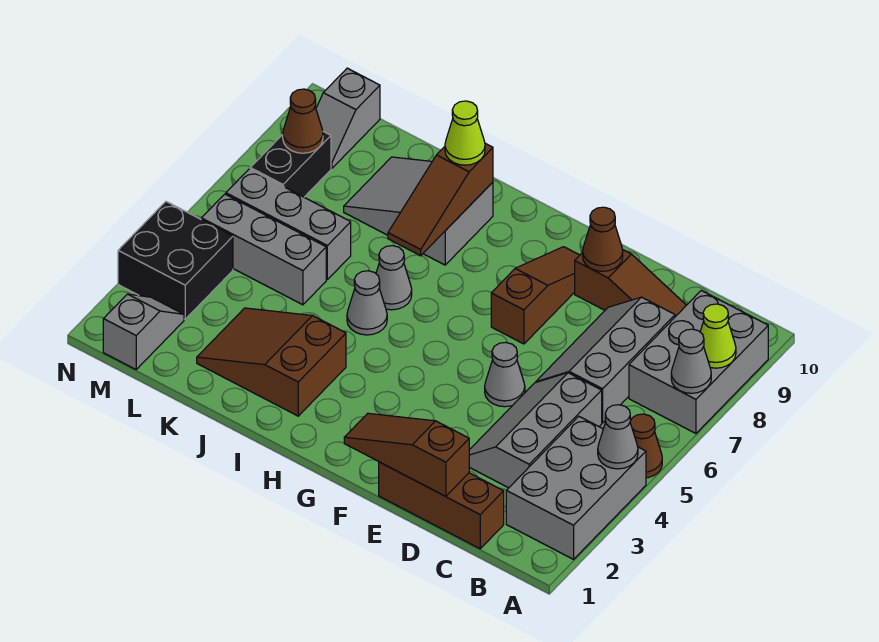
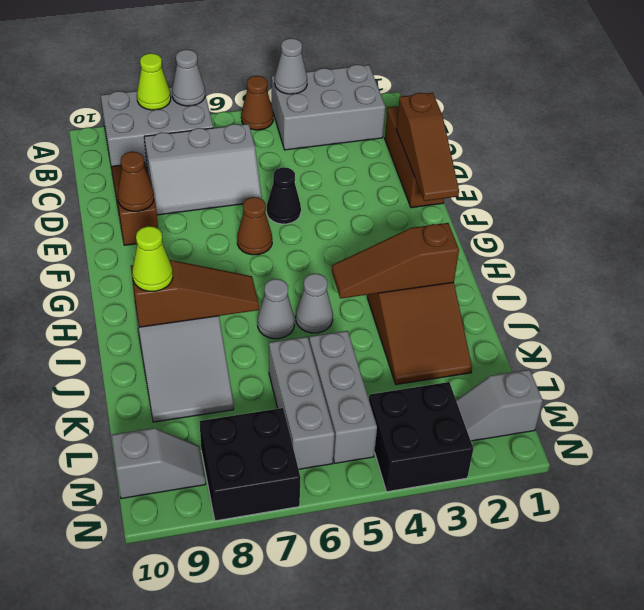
grey 2x3 slope [469,373,602,488] -> none
grey 1x1 cone [485,342,525,407] -> black 1x1 cone [267,167,301,224]
brown 1x3 slope [491,247,580,344] -> brown 1x3 slope moved to [332,223,459,299]
black 1x2 brick [250,132,331,197] -> black 2x2 brick [200,408,301,521]
brown 1x1 cone [283,89,323,153] -> brown 1x1 cone moved to [237,197,272,255]

